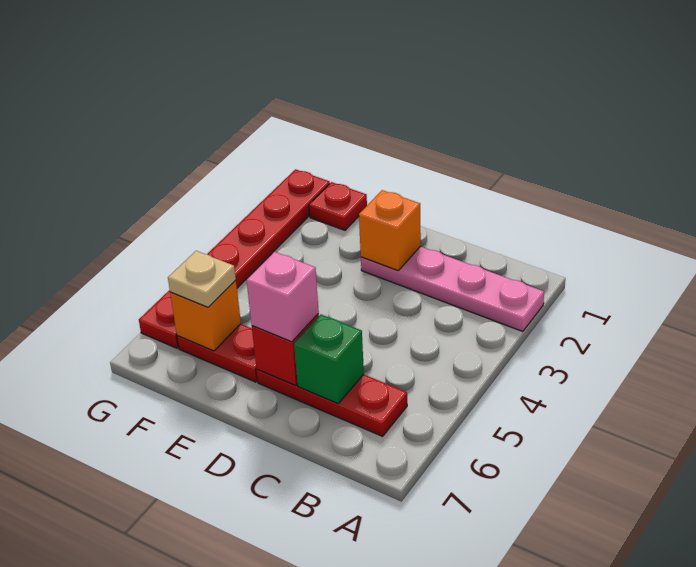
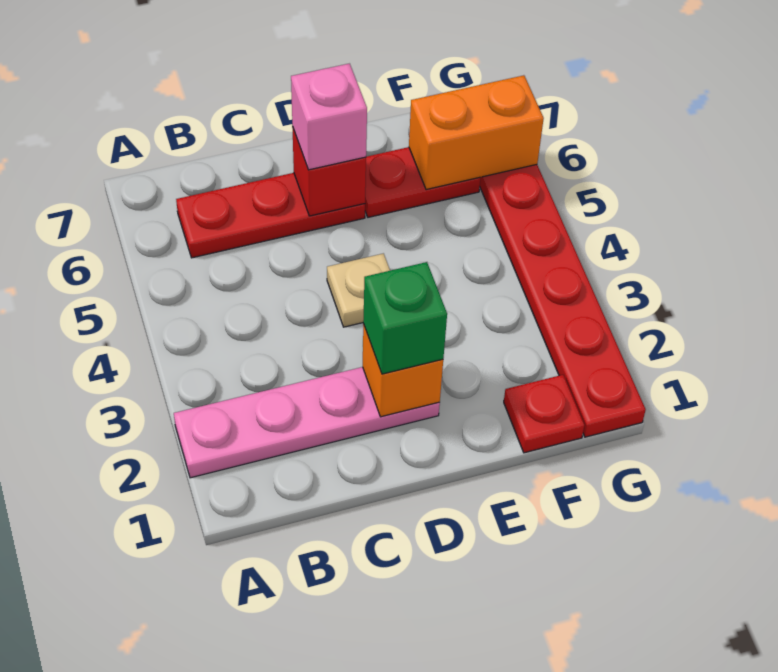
green 1x1 brick [294,315,364,403] -> green 1x1 brick moved to [363,262,447,374]
orange 1x1 brick [170,280,241,351] -> orange 1x2 brick [409,75,544,190]
tan 1x1 plate [168,251,236,307] -> tan 1x1 plate moved to [327,253,390,327]

